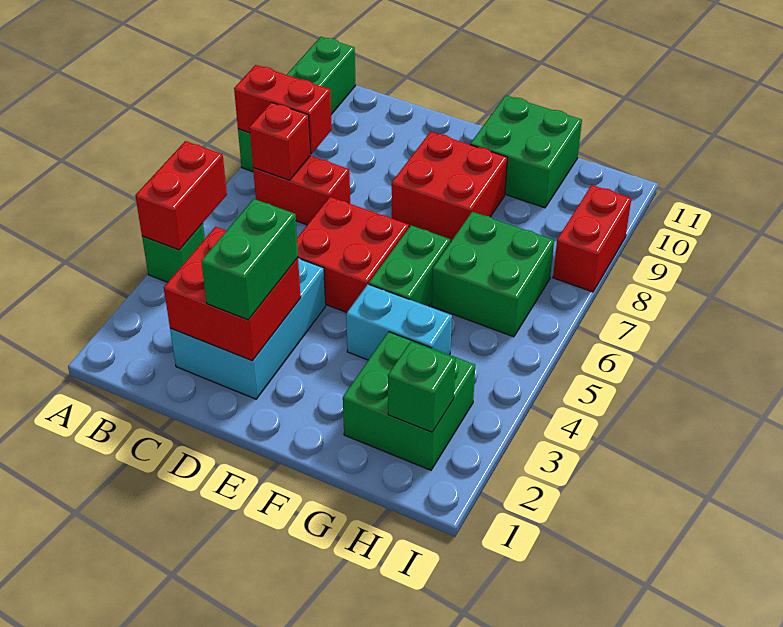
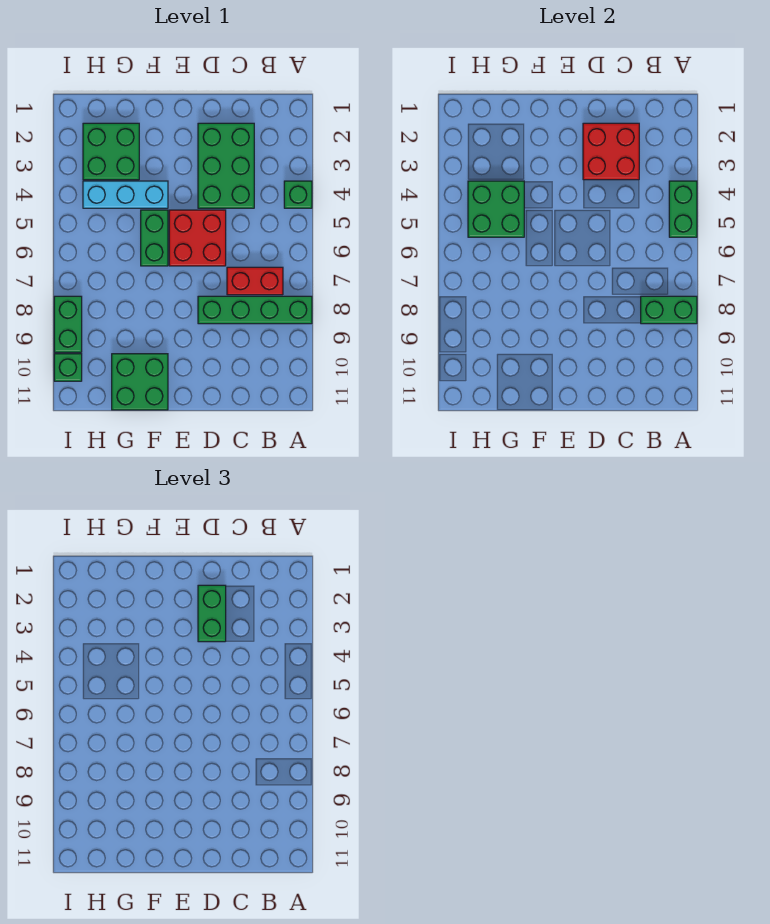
red 1x2 brick [135,141,227,250] -> green 1x2 brick [669,181,697,237]
green 1x4 brick [238,37,356,172] -> green 1x4 brick turned to [198,296,312,324]
red 1x2 brick [234,65,332,154] -> green 1x2 brick [641,296,697,324]
red 1x1 brick [250,102,311,180] -> none
cyan 2x3 brick [170,258,326,399] -> green 2x3 brick [198,123,254,208]
red 2x2 brick [392,132,508,242] -> none
cyan 1x2 brick [346,284,452,360] -> cyan 1x3 brick [83,181,168,208]
green 2x2 brick [432,212,554,337] -> green 2x2 brick moved to [468,181,524,237]
green 1x1 brick [388,341,456,432] -> green 1x1 brick moved to [54,354,82,381]
red 1x2 brick [553,185,632,292] -> green 1x2 brick [54,296,82,352]

